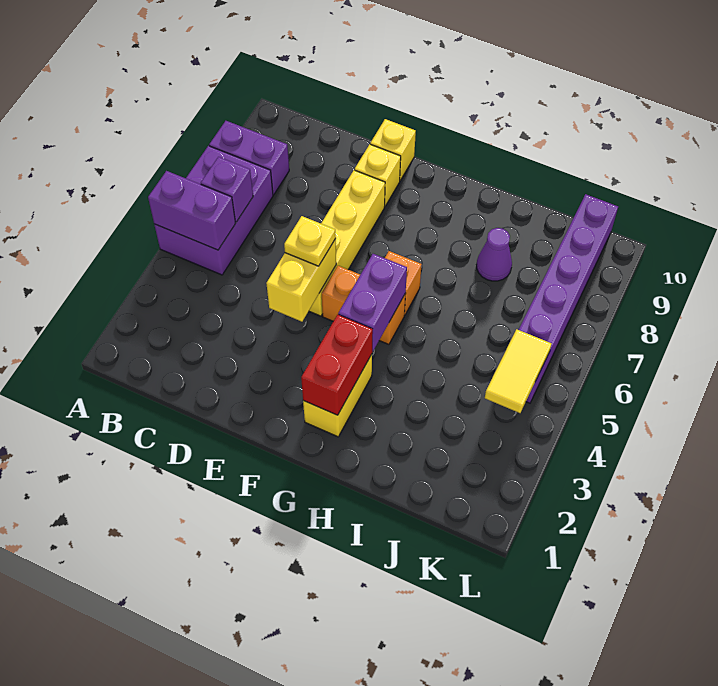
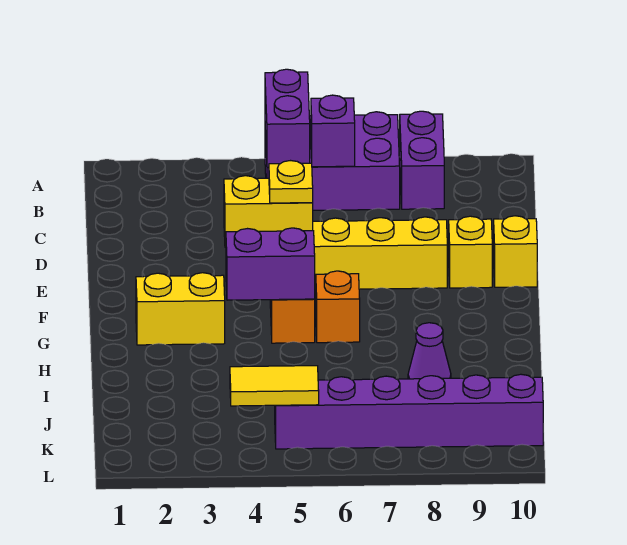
red 1x2 brick [301,315,373,415] -> none

